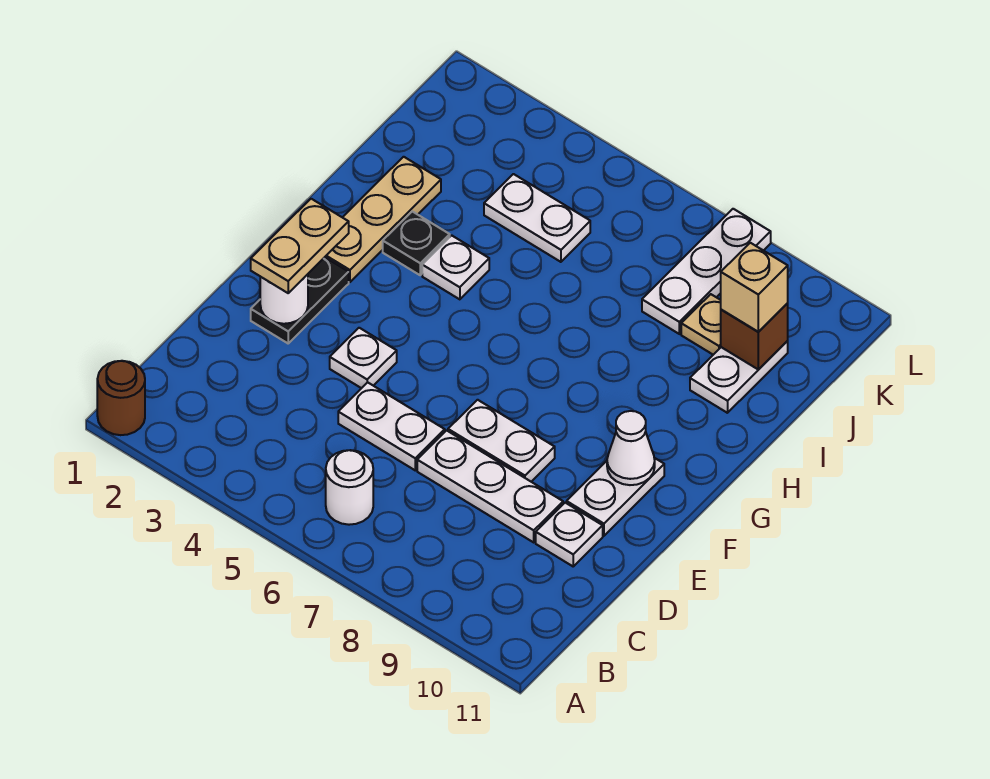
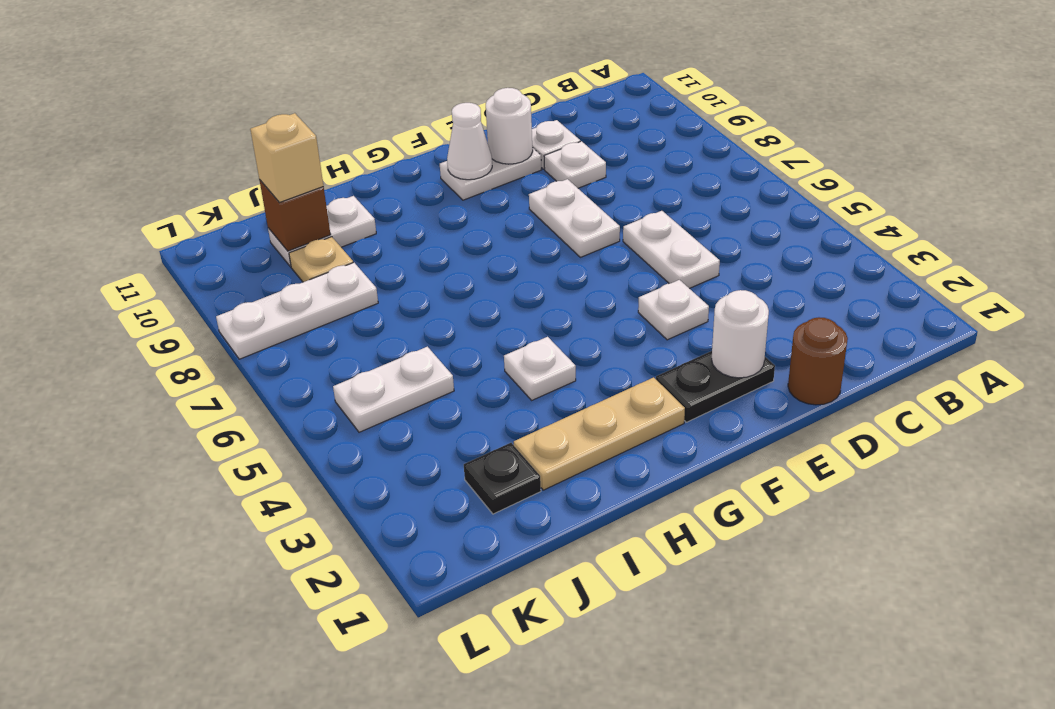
brown 1x1 round brick [97,361,145,435] -> brown 1x1 round brick moved to [788,317,848,405]
white 1x1 round brick [326,450,373,525] -> white 1x1 round brick moved to [486,88,533,164]
white 1x3 plate [417,430,563,542] -> white 1x1 plate [544,141,606,188]
tan 1x2 plate [251,199,349,293] -> none
black 1x1 plate [383,211,450,275] -> black 1x1 plate moved to [464,443,541,514]
white 1x2 plate [484,174,590,262] -> white 1x2 plate turned to [333,347,454,432]

